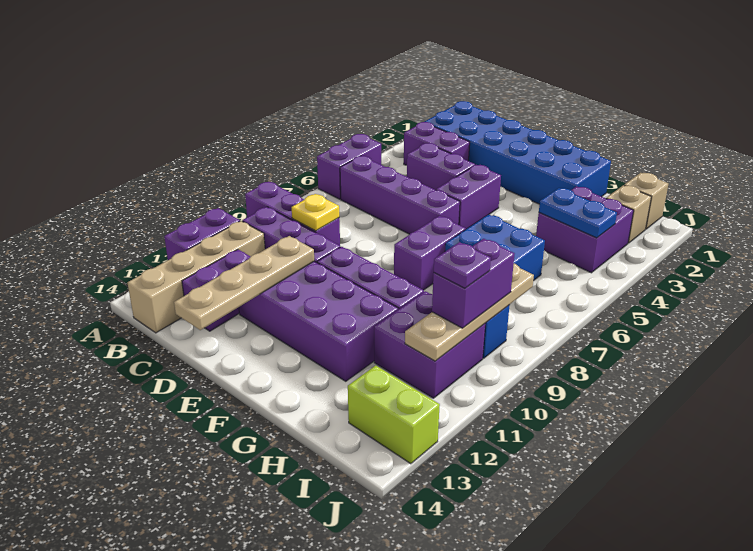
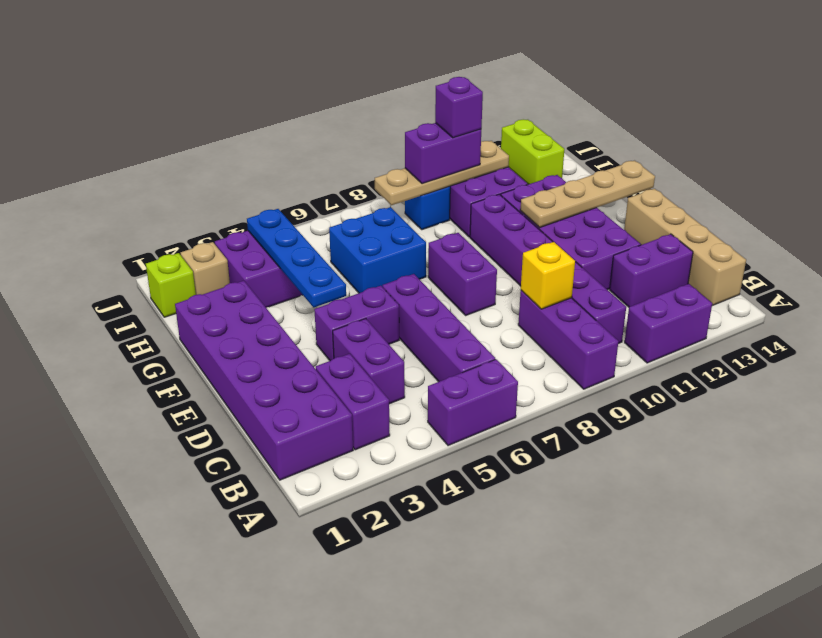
blue 2x6 brick [425,101,611,204] -> purple 2x6 brick [175,281,353,480]
tan 1x4 brick [128,221,265,333] -> tan 1x4 brick turned to [624,189,746,305]
yellow 1x1 plate [292,194,339,231] -> yellow 1x1 brick [521,242,575,309]
tan 1x4 plate [174,236,314,330] -> tan 1x4 plate moved to [520,161,655,228]
purple 1x2 brick [394,216,466,290] -> purple 1x2 brick turned to [428,233,497,315]
blue 1x2 plate [539,188,617,238] -> blue 1x4 plate [247,209,346,307]
tan 1x1 brick [624,173,668,229] -> lime 1x1 brick [146,253,196,317]
purple 1x1 plate [434,242,491,288] -> purple 1x1 brick [435,77,483,138]

